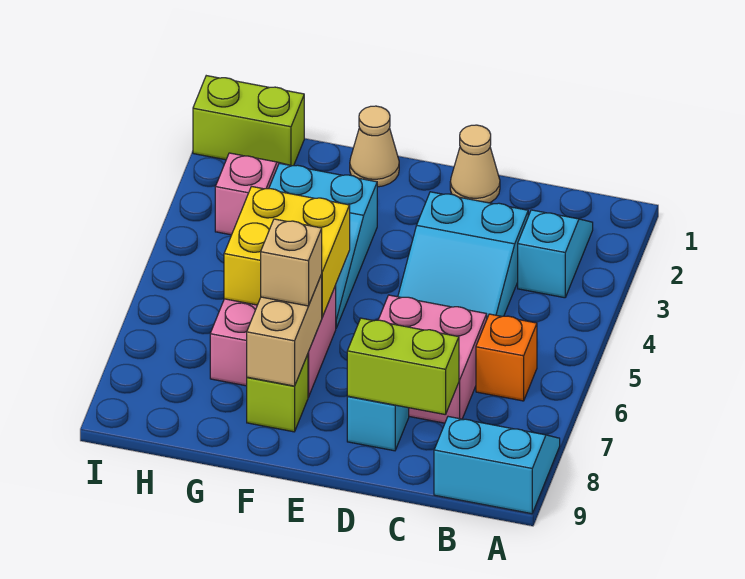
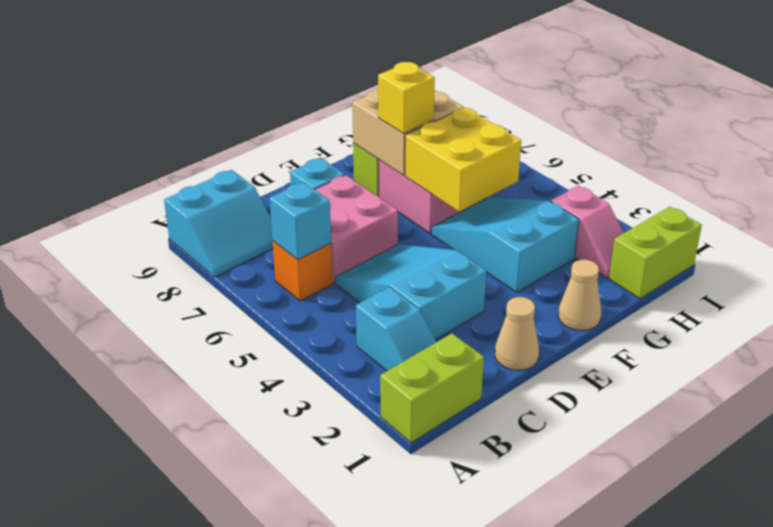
none -> cyan 1x1 brick [270,182,331,260]
lime 1x2 brick [347,318,459,415] -> lime 1x2 brick moved to [380,333,484,443]
tan 1x2 brick [247,275,322,386] -> tan 2x2 brick [352,90,464,175]
tan 1x1 brick [261,219,322,306] -> yellow 1x1 brick [378,62,435,134]

